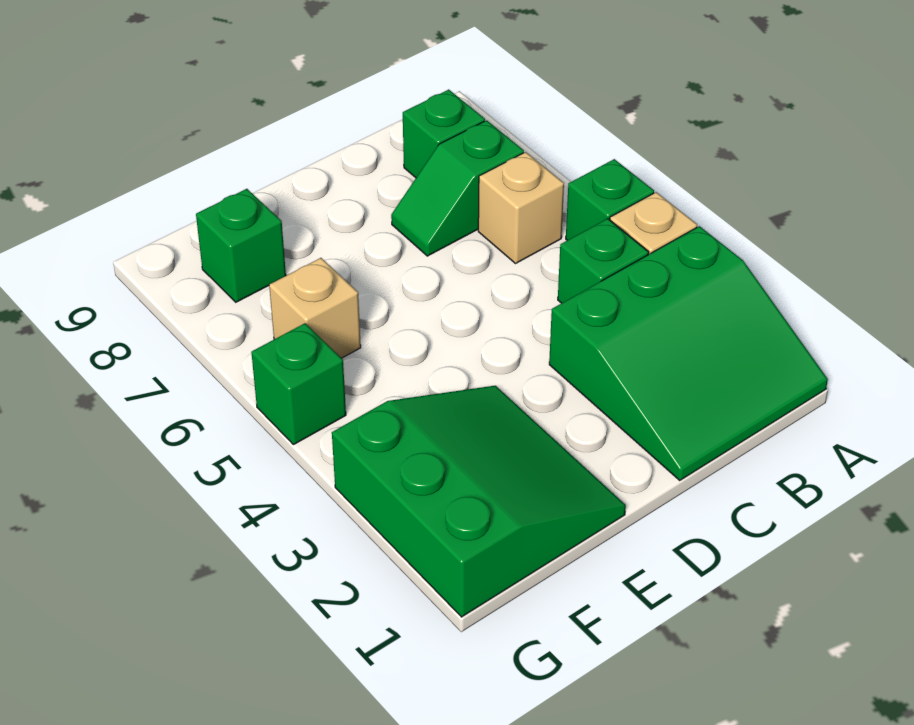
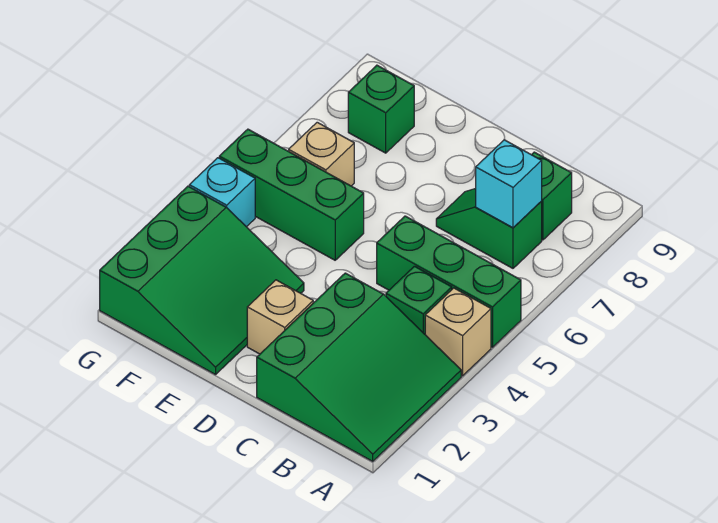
green 3x3 slope [549,226,828,480] -> green 3x3 slope turned to [257,273,461,461]
green 1x1 brick [566,159,654,240] -> green 1x3 brick [377,216,521,347]
tan 1x1 brick [478,152,564,263] -> tan 1x1 brick moved to [247,280,313,354]
none -> cyan 1x1 brick [476,140,542,228]
none -> cyan 1x1 brick [189,158,255,227]
green 1x1 brick [251,323,346,445] -> green 1x3 brick [219,129,364,260]

